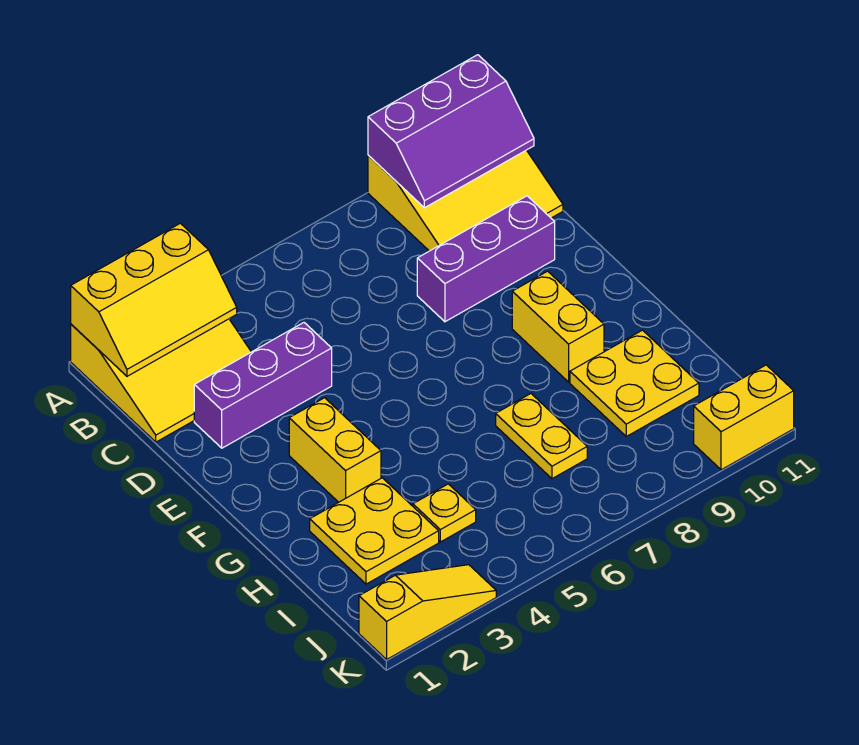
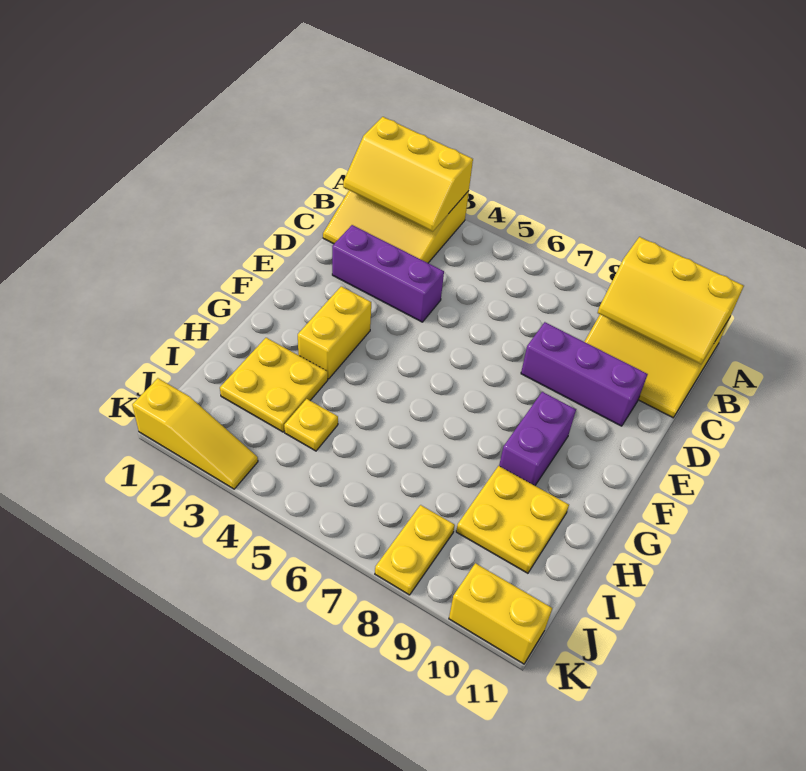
purple 2x3 slope [368,55,534,208] -> yellow 2x3 slope [598,237,744,364]
yellow 1x2 brick [512,271,604,382] -> purple 1x2 brick [499,392,576,486]
yellow 1x2 plate [496,394,587,479] -> yellow 1x2 plate moved to [375,505,455,595]

